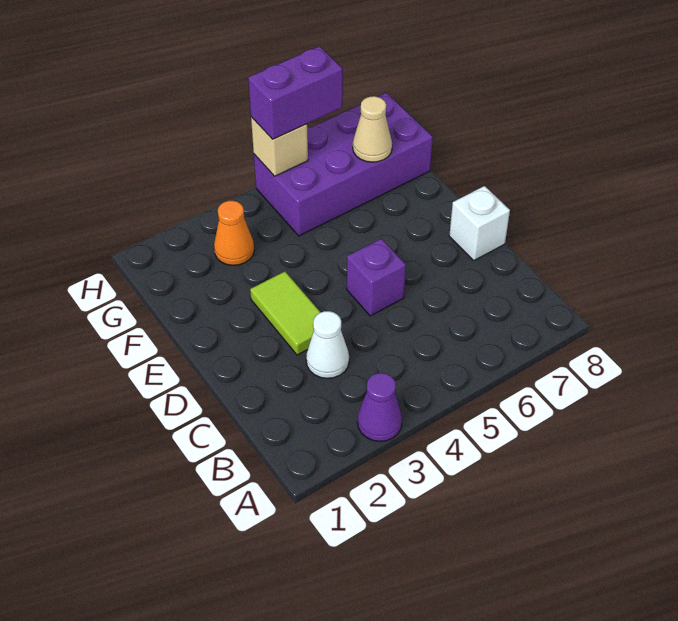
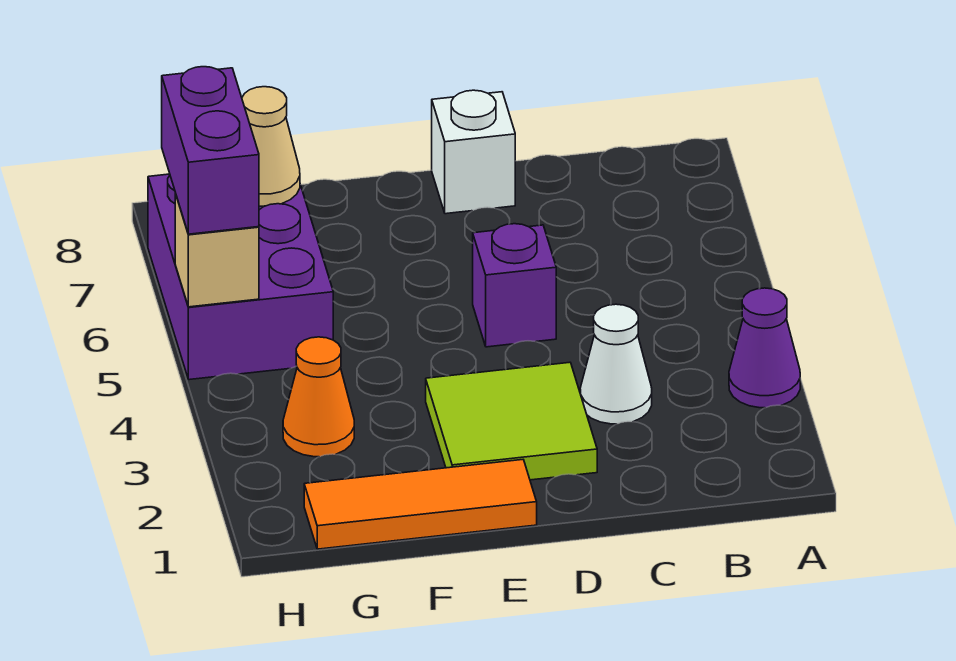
lime 1x2 tile [250,272,321,355] -> lime 2x2 tile [426,362,597,480]
none -> orange 1x3 tile [304,460,537,549]
purple 2x4 brick [254,93,433,236] -> purple 2x3 brick [148,174,333,380]

